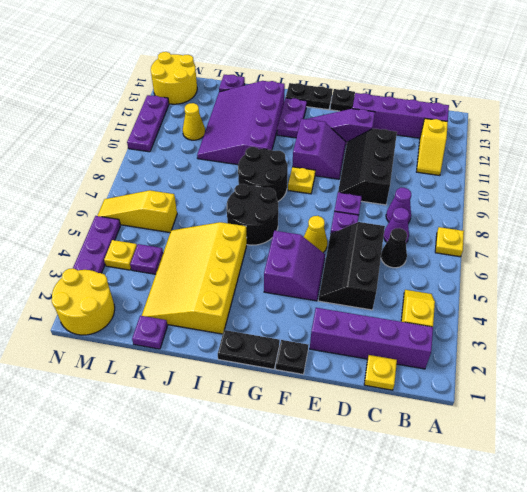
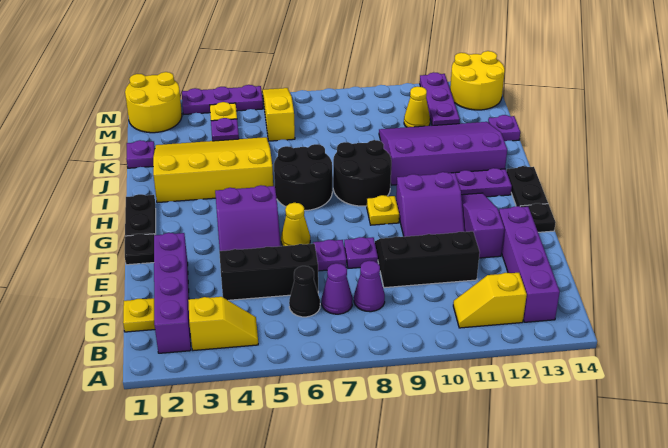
yellow 1x1 plate [435,227,464,257] -> none
purple 1x3 plate [127,95,169,152] -> purple 1x3 plate turned to [420,72,460,126]

